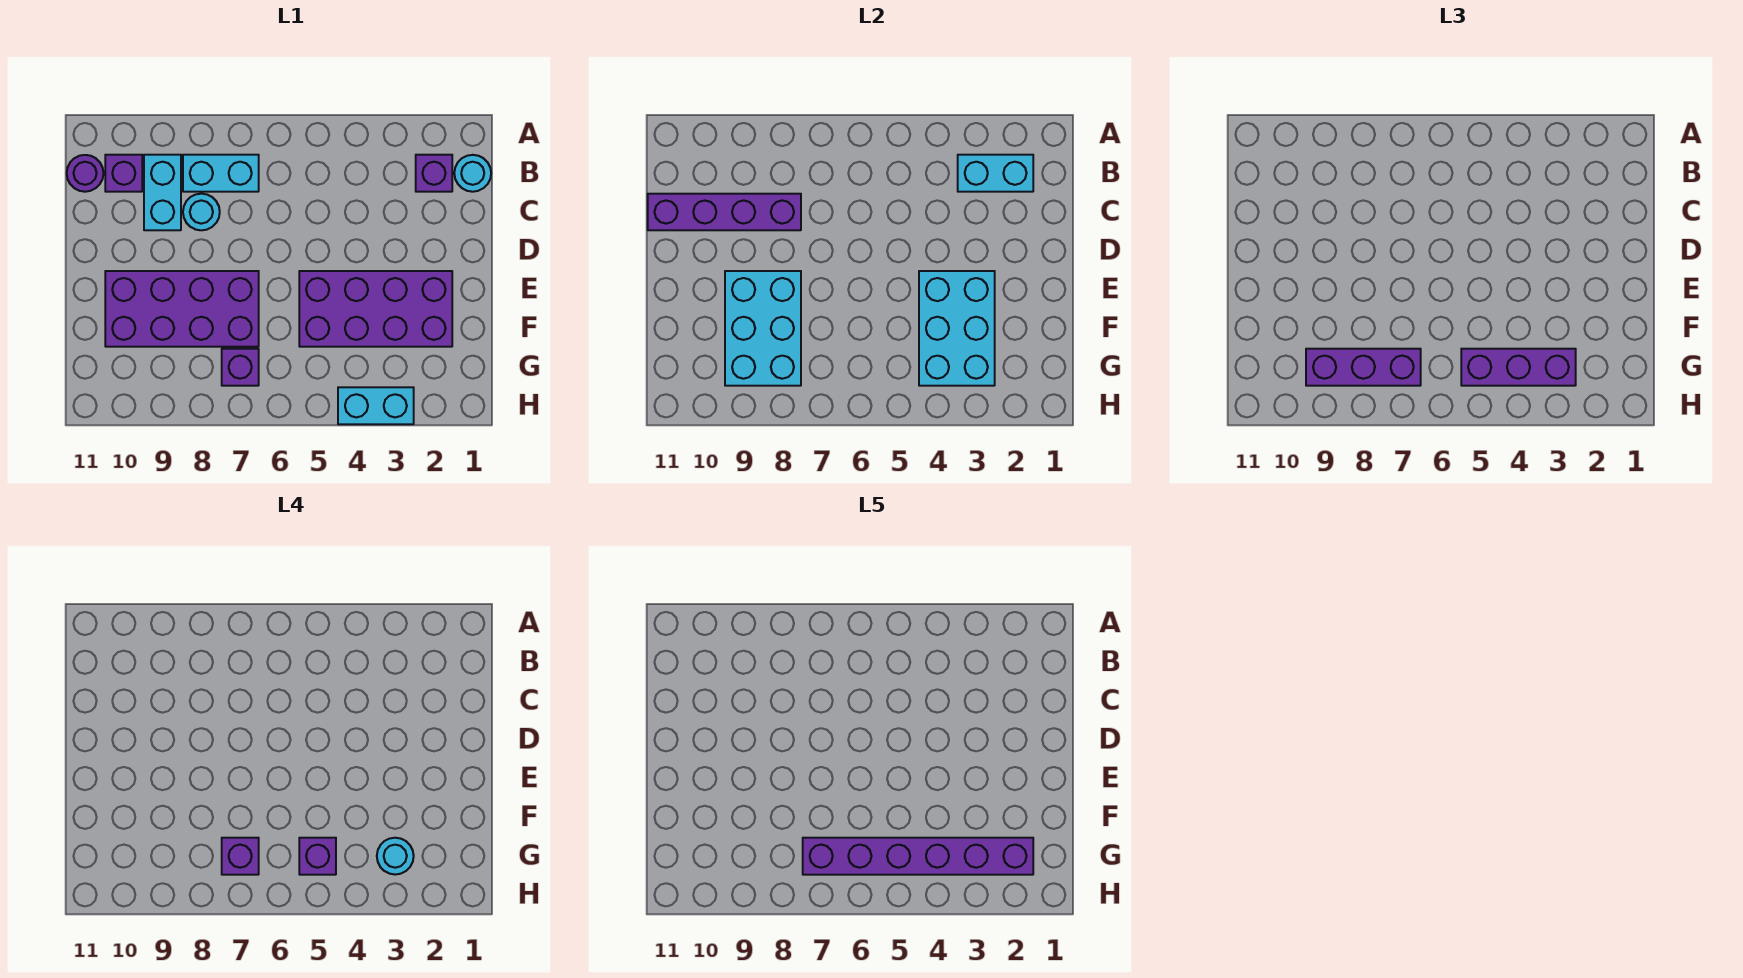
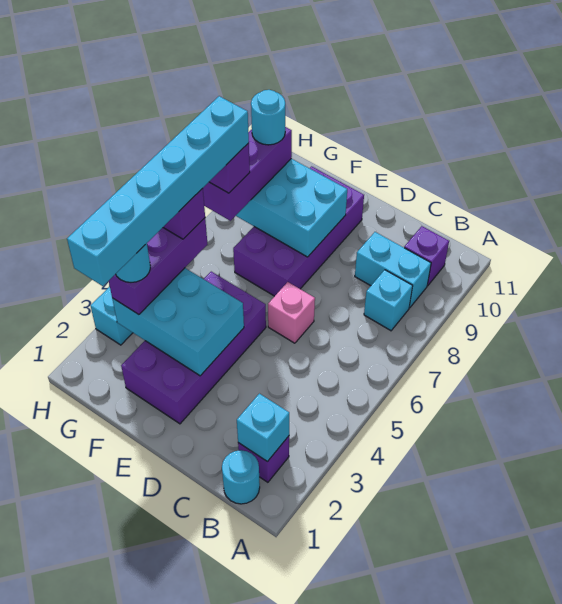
cyan 1x2 brick [958,155,1033,192] -> cyan 1x1 brick [237,394,289,462]
cyan 1x2 brick [183,155,259,192] -> cyan 1x1 brick [364,270,413,331]
purple 1x1 round brick [67,155,103,192] -> none
cyan 1x1 round brick [183,194,220,230] -> cyan 1x1 round brick moved to [251,90,285,145]
purple 1x4 brick [648,194,801,230] -> none
none -> pink 1x1 brick [268,282,315,343]
purple 1x6 brick [803,838,1033,875] -> cyan 1x6 brick [67,96,249,286]
purple 1x1 brick [222,349,259,386] -> none

